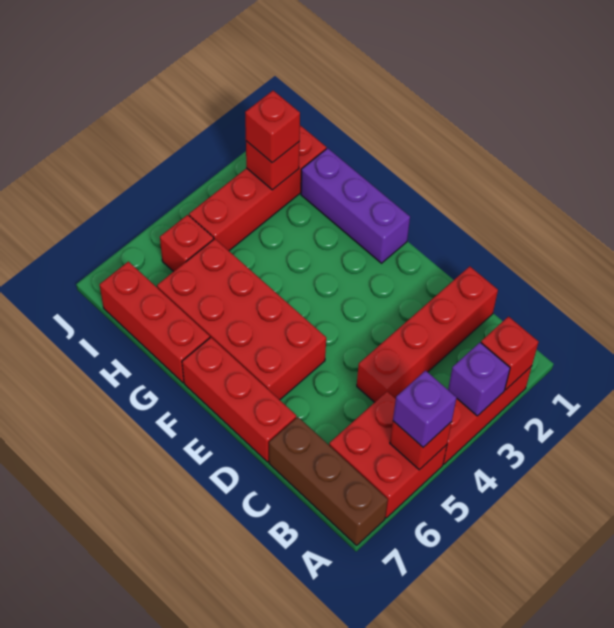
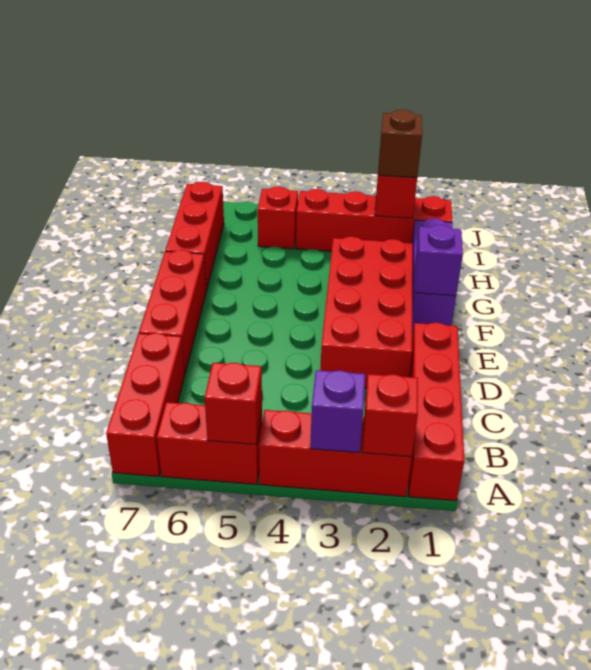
red 2x2 brick [329,392,447,518] -> red 1x2 brick [157,402,262,485]
purple 1x1 brick [393,371,457,447] -> purple 1x1 brick moved to [415,225,463,296]
brown 1x3 brick [269,417,388,545] -> red 1x3 brick [106,333,185,477]
red 1x4 brick [357,266,498,402] -> red 1x4 brick turned to [409,323,464,501]
red 2x4 brick [157,239,326,400] -> red 2x4 brick moved to [320,236,413,388]
red 1x1 brick [245,91,300,163] -> brown 1x1 brick [378,110,422,178]

